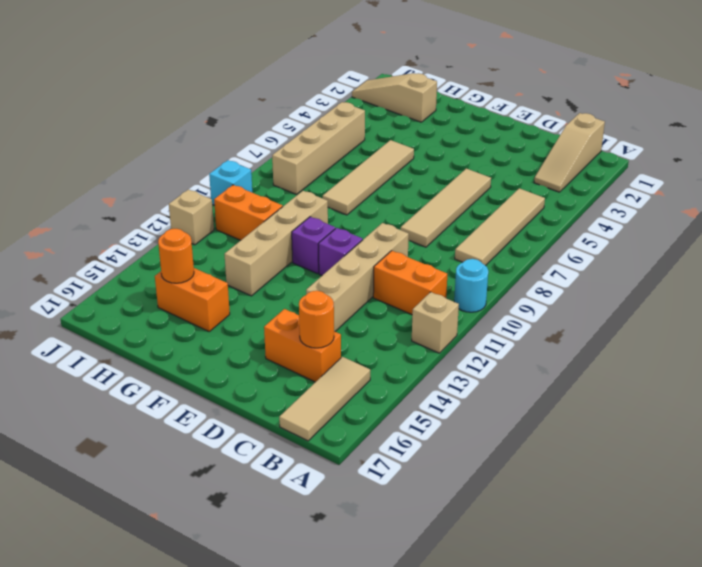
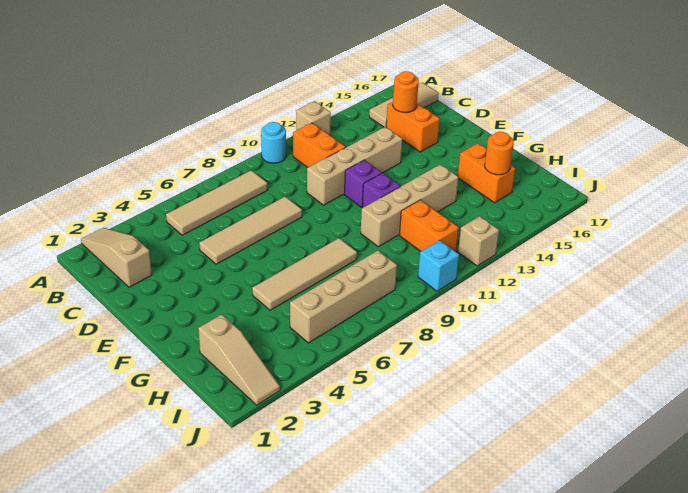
tan 1x3 slope [534,113,605,192] -> tan 1x3 slope turned to [81,228,152,287]

